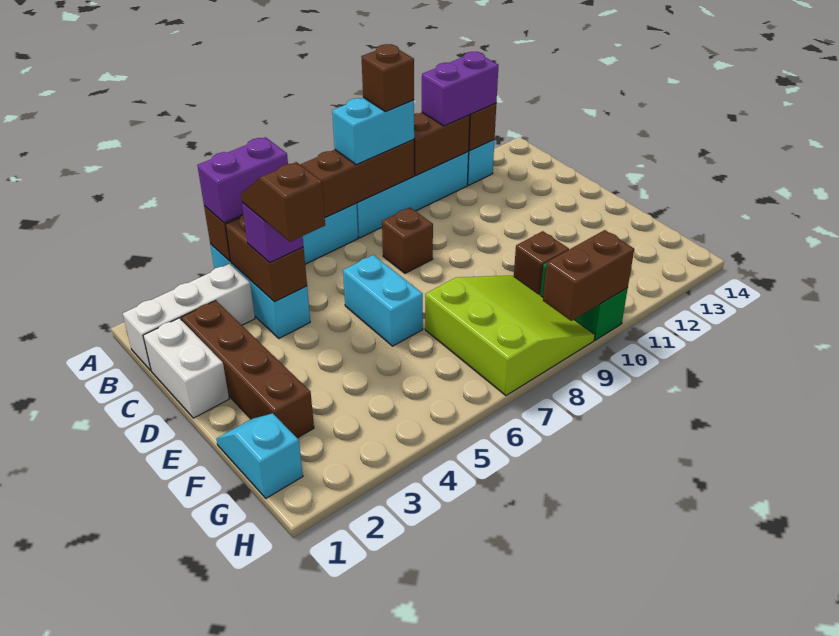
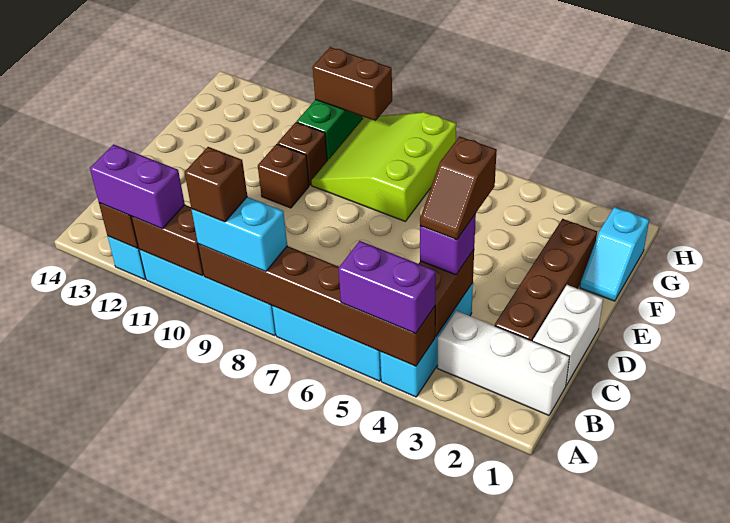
brown 1x1 brick [382,208,433,273] -> brown 1x1 brick moved to [258,144,309,208]
cyan 1x2 brick [343,255,423,346] -> none

